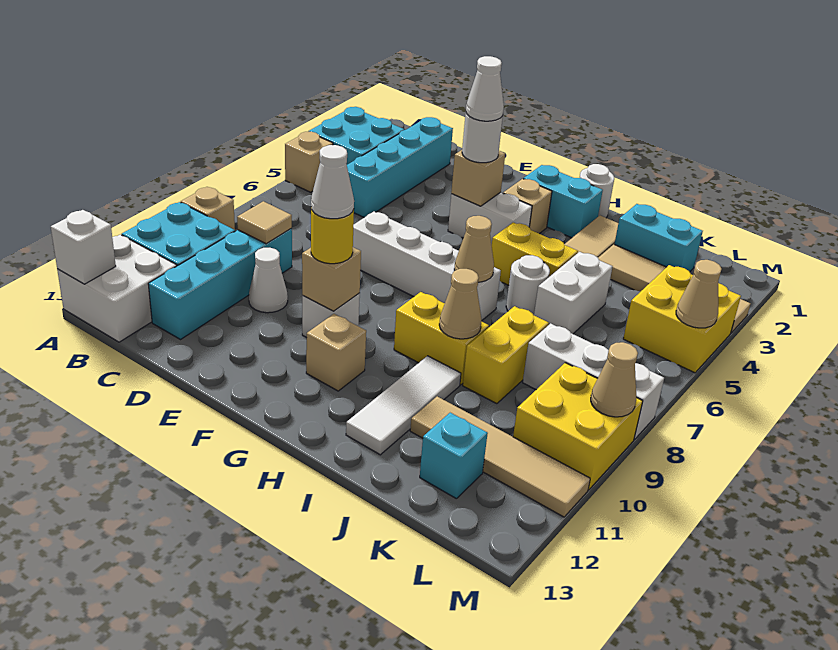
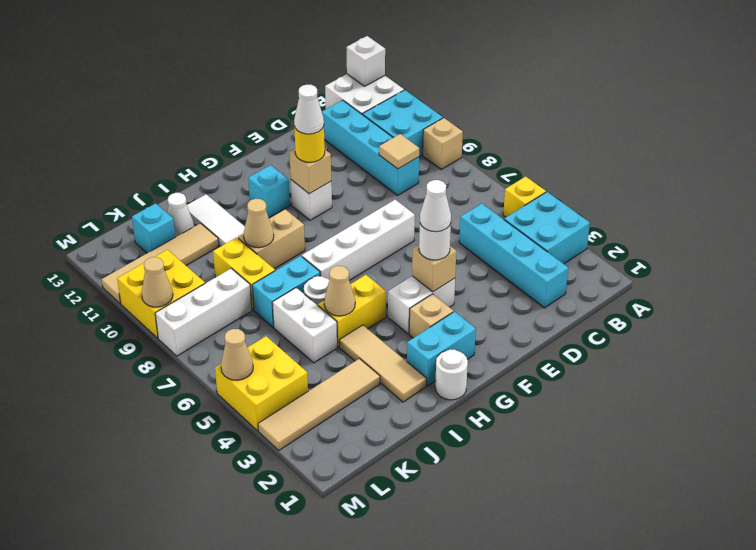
tan 1x1 brick [285,132,333,192] -> yellow 1x1 brick [503,176,546,217]
white 1x1 cone [249,248,288,313] -> white 1x1 cone moved to [168,193,194,237]
tan 1x1 brick [306,314,366,391] -> cyan 1x1 brick [248,165,290,218]
tan 1x1 cone [454,216,494,282] -> tan 1x1 cone moved to [324,266,355,316]
yellow 1x2 brick [394,292,489,385] -> tan 1x2 brick [238,209,305,269]
cyan 1x2 brick [614,204,703,272] -> cyan 1x2 brick moved to [252,256,320,327]

